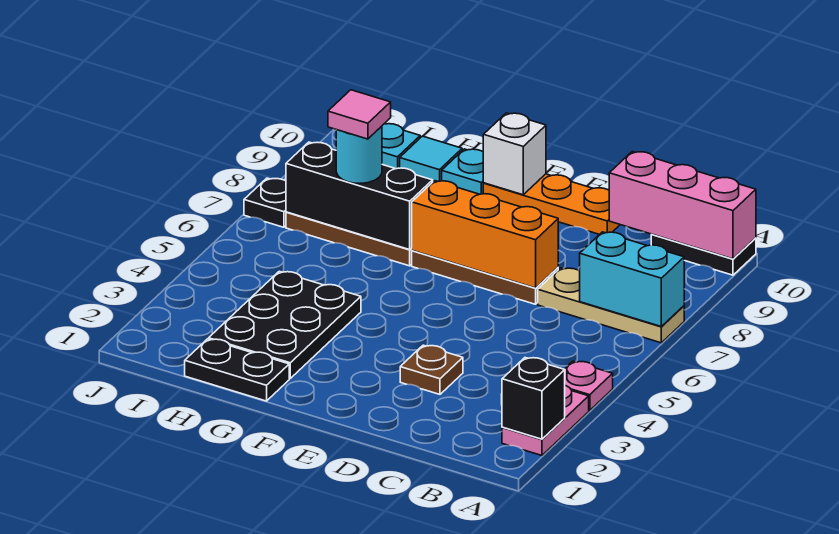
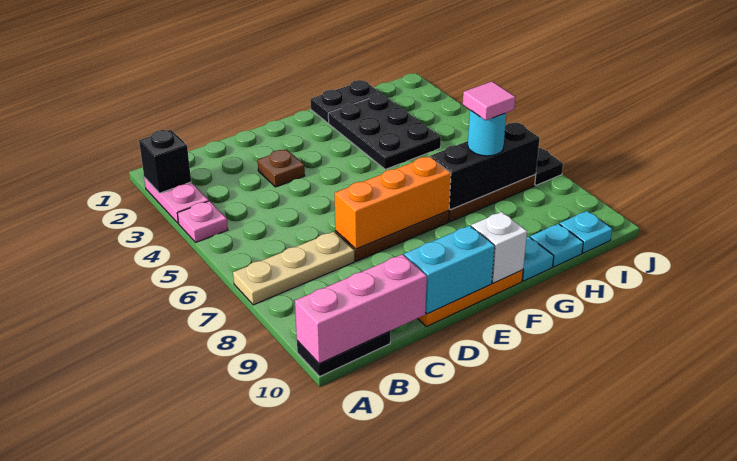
cyan 1x2 brick [580,232,684,326] -> cyan 1x2 brick moved to [404,226,495,314]
cyan 1x1 tile [400,136,462,182] -> cyan 1x1 plate [530,224,583,267]

